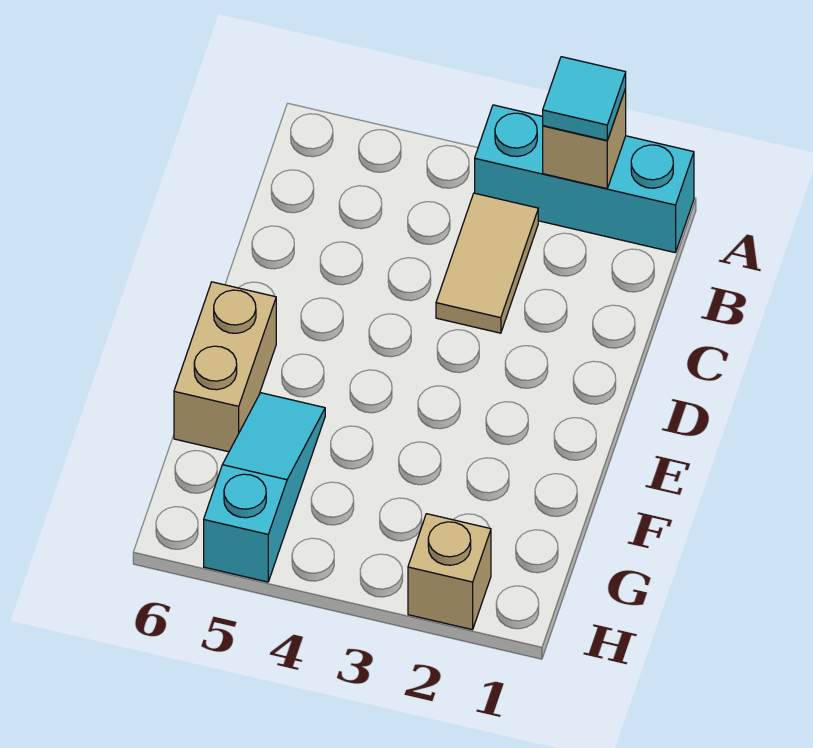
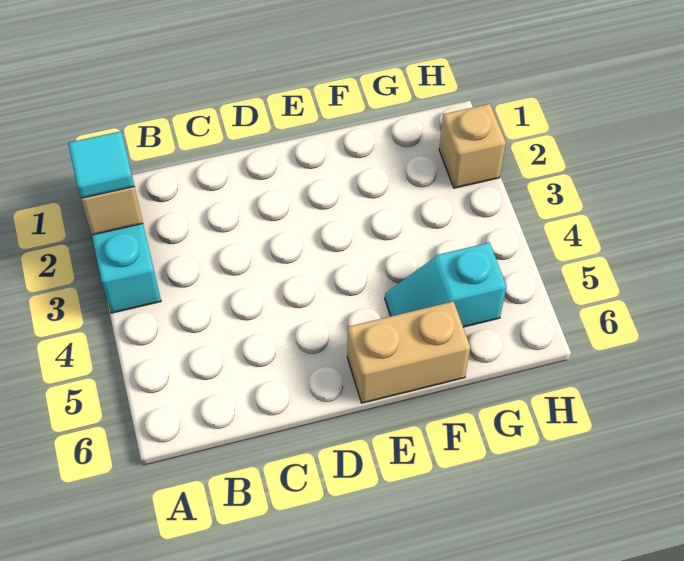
tan 1x2 tile [436,193,538,333] -> none
cyan 1x3 slope [204,393,325,582] -> cyan 1x2 slope [385,243,506,327]

